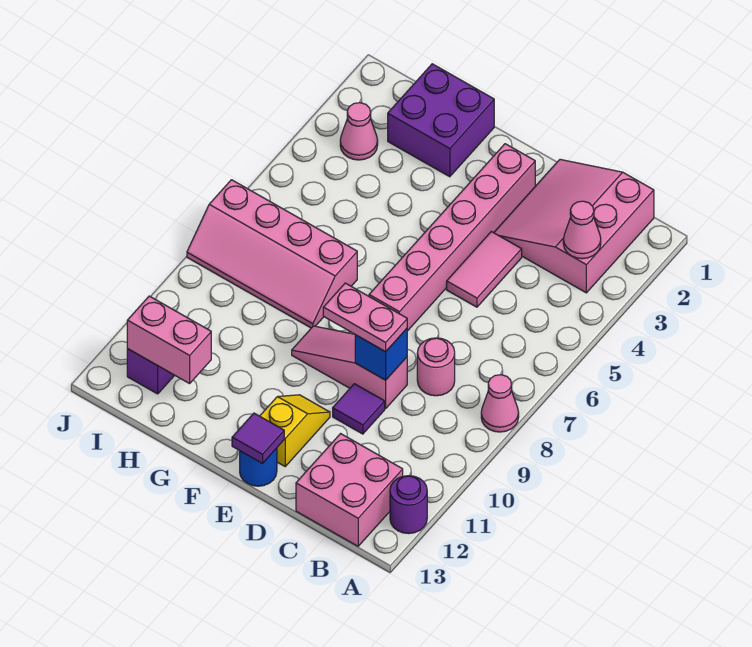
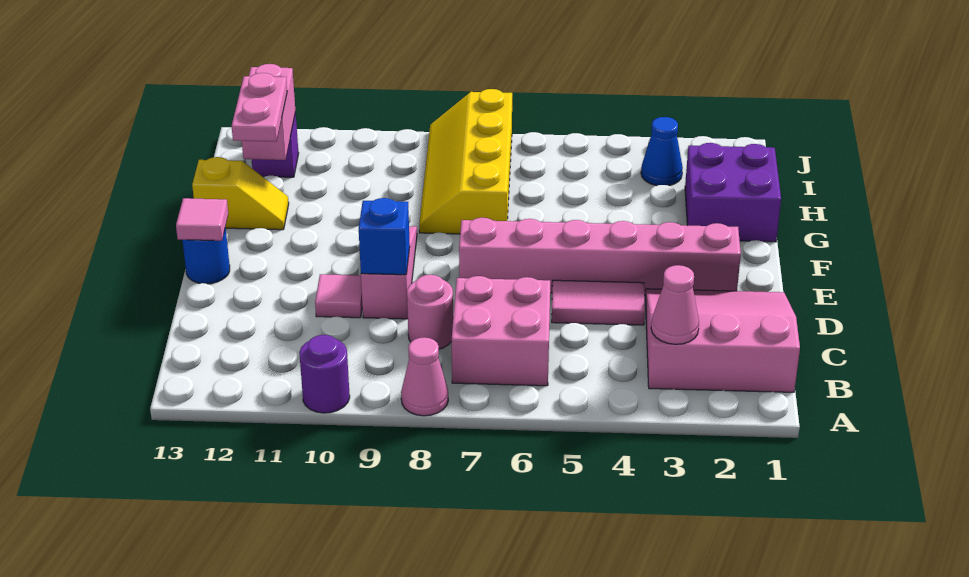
purple 1x1 round brick [390,476,427,534] -> purple 1x1 round brick moved to [299,335,350,413]
pink 2x2 brick [296,434,403,546] -> pink 2x2 brick moved to [452,276,550,386]
pink 1x2 plate [323,283,407,352] -> pink 1x2 plate moved to [232,73,287,142]
purple 1x1 tile [333,384,385,434] -> pink 1x1 tile [315,274,362,318]
yellow 1x2 slope [260,395,330,466] -> yellow 1x2 slope moved to [192,157,289,230]
purple 1x1 tile [232,413,284,463] -> pink 1x1 tile [176,198,228,241]
pink 2x4 slope [187,180,357,328] -> yellow 2x4 slope [419,89,512,234]
pink 1x1 cone [340,103,378,160] -> blue 1x1 cone [641,117,683,186]

